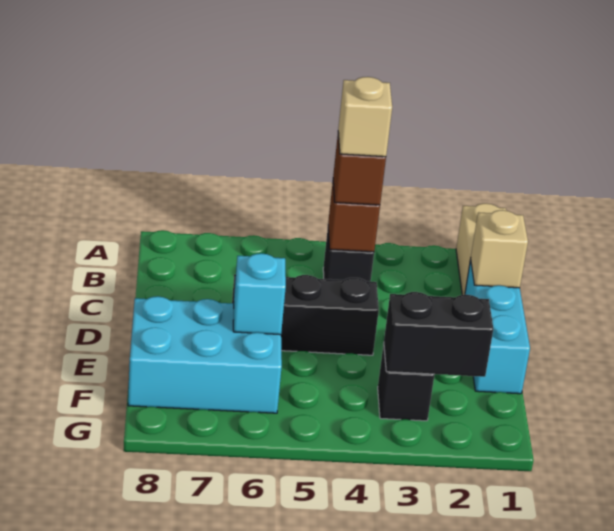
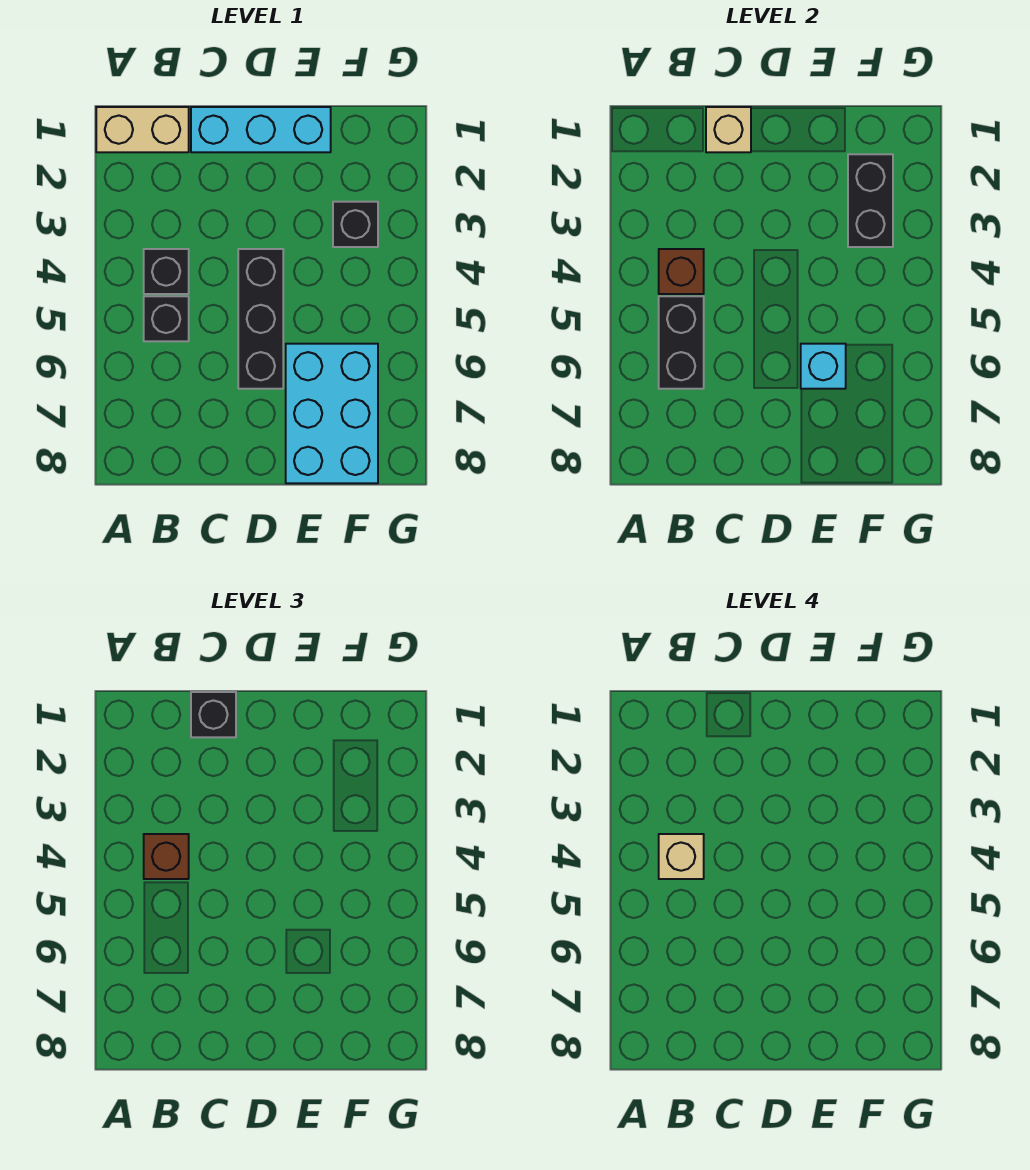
none -> black 1x1 brick [144,296,189,341]
none -> black 1x2 brick [659,296,704,389]
none -> black 1x1 brick [191,692,236,737]

